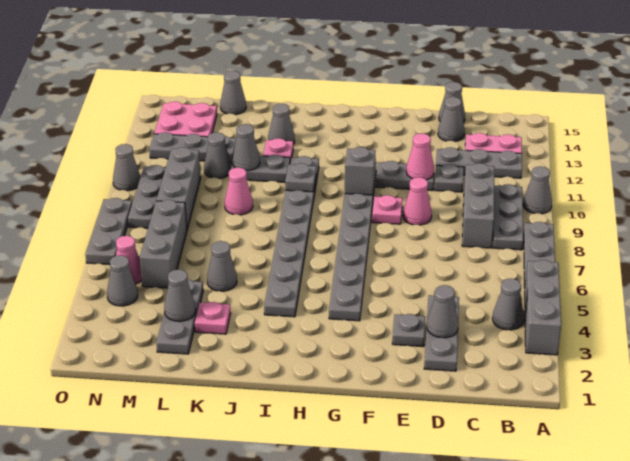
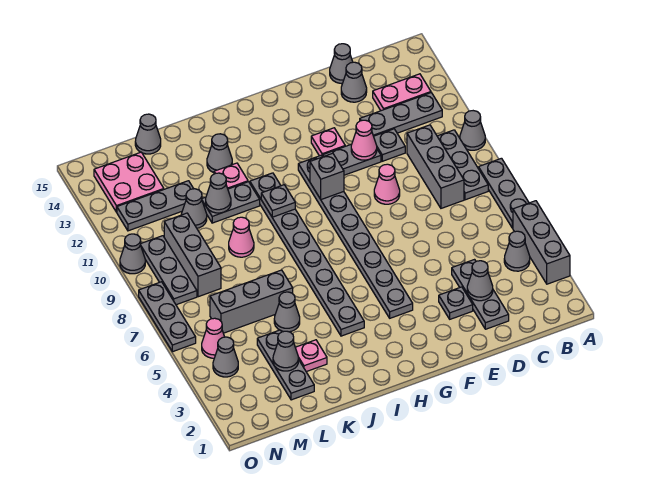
pink 1x1 plate [372,195,403,224] -> pink 1x1 plate moved to [311,128,345,157]
grey 1x3 brick [140,200,187,288] -> grey 1x3 brick turned to [210,270,293,333]

